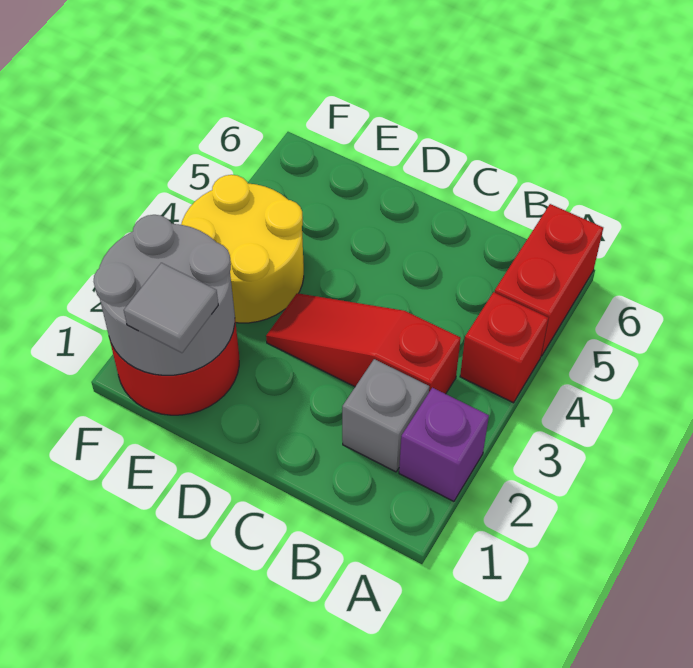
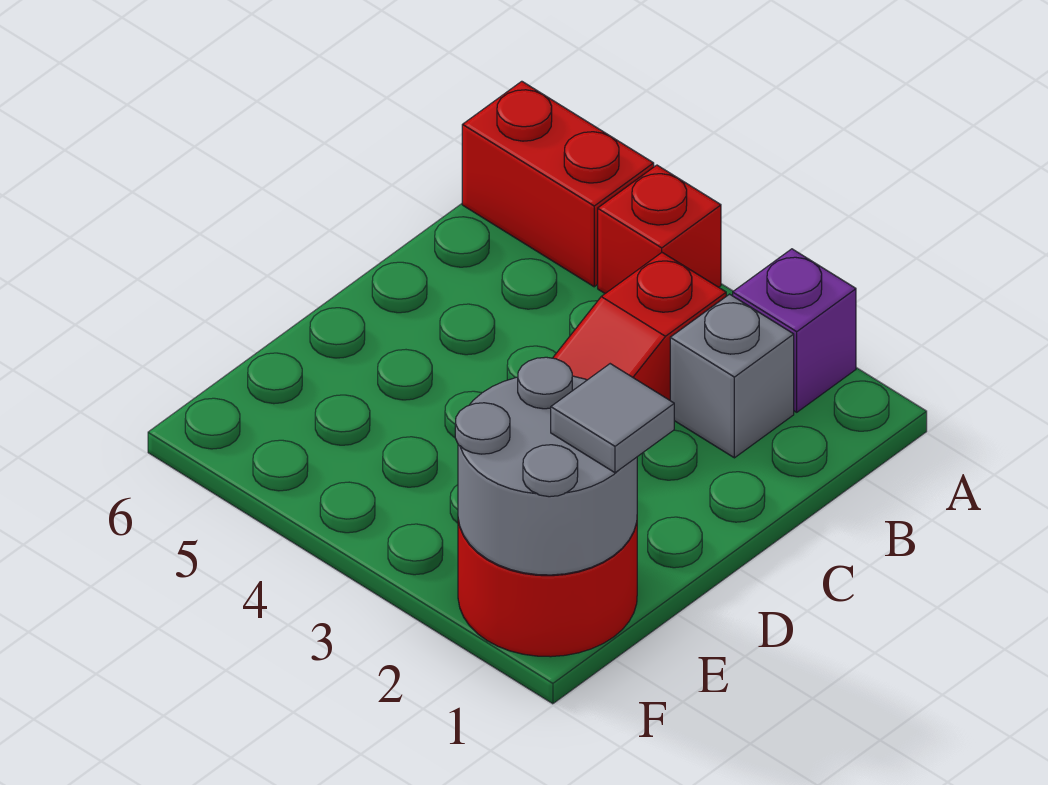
yellow 2x2 round brick [181,175,304,323] -> none

